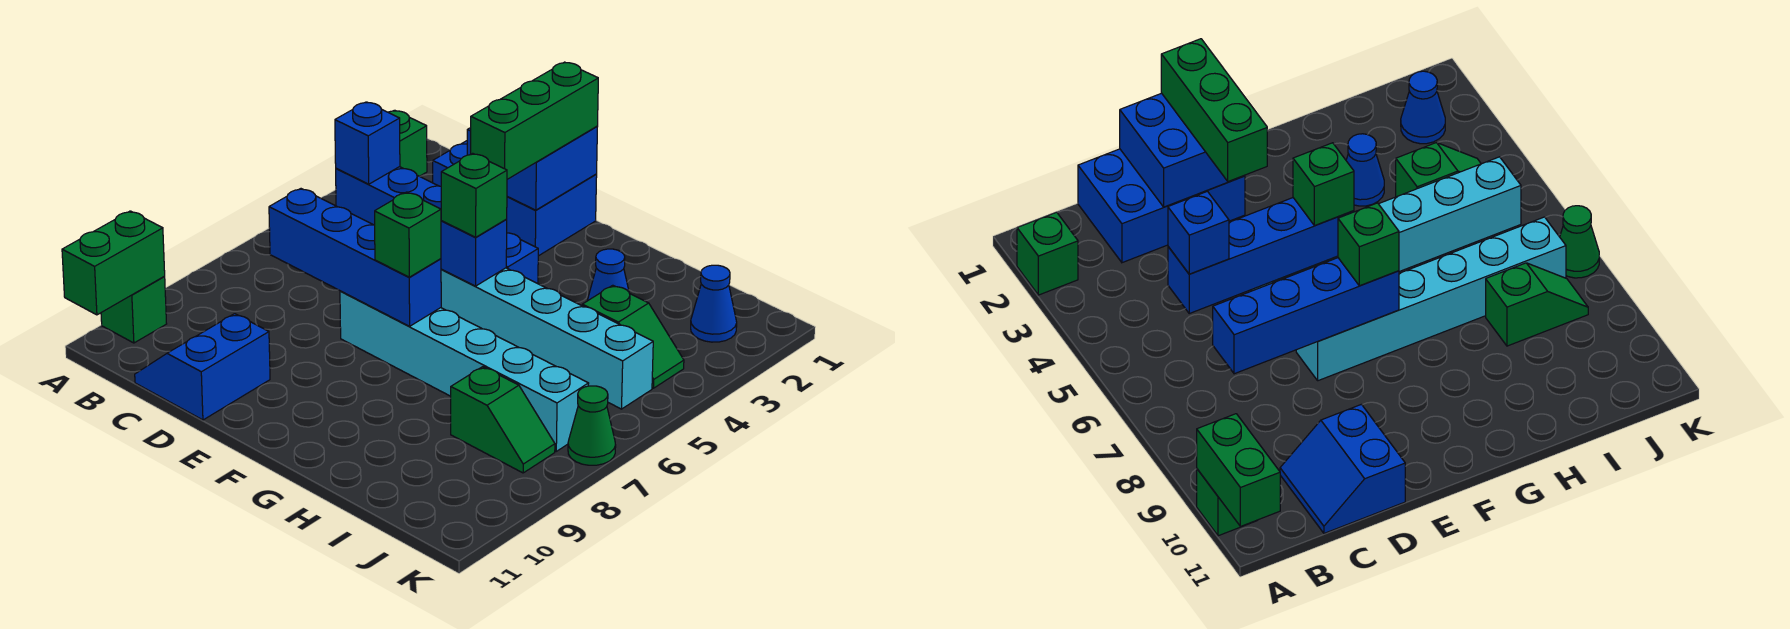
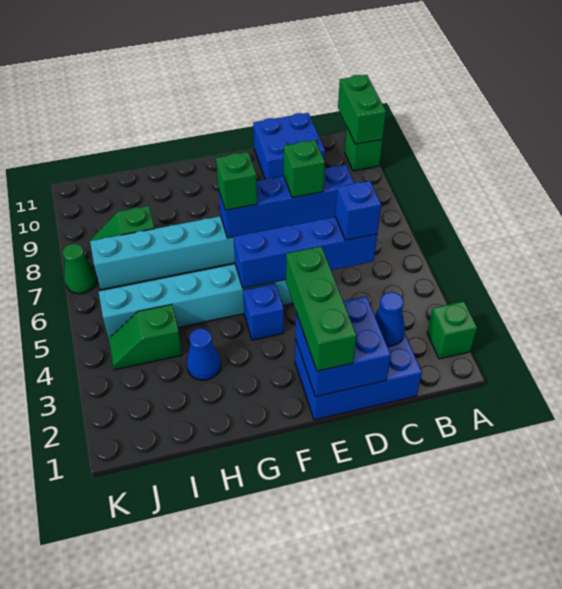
blue 2x2 slope [135,314,270,420] -> blue 2x2 brick [253,113,325,179]
green 1x1 brick [441,153,507,237] -> green 1x1 brick moved to [284,140,325,198]
blue 1x1 cone [691,265,737,342] -> blue 1x1 cone moved to [375,292,405,346]

